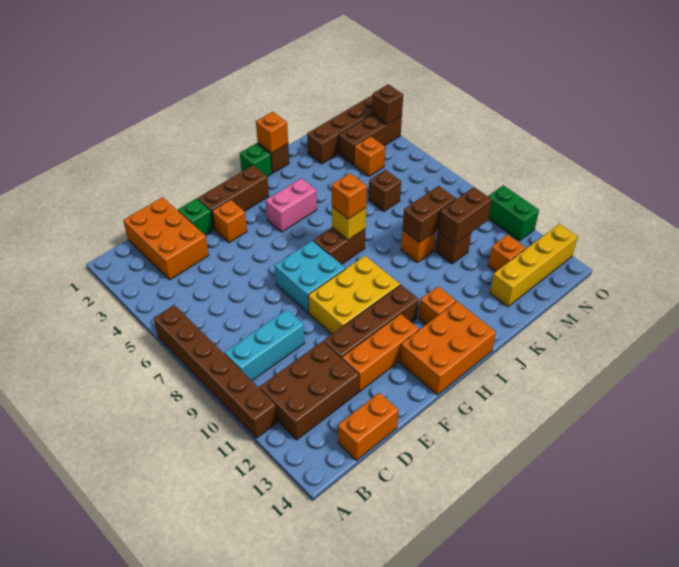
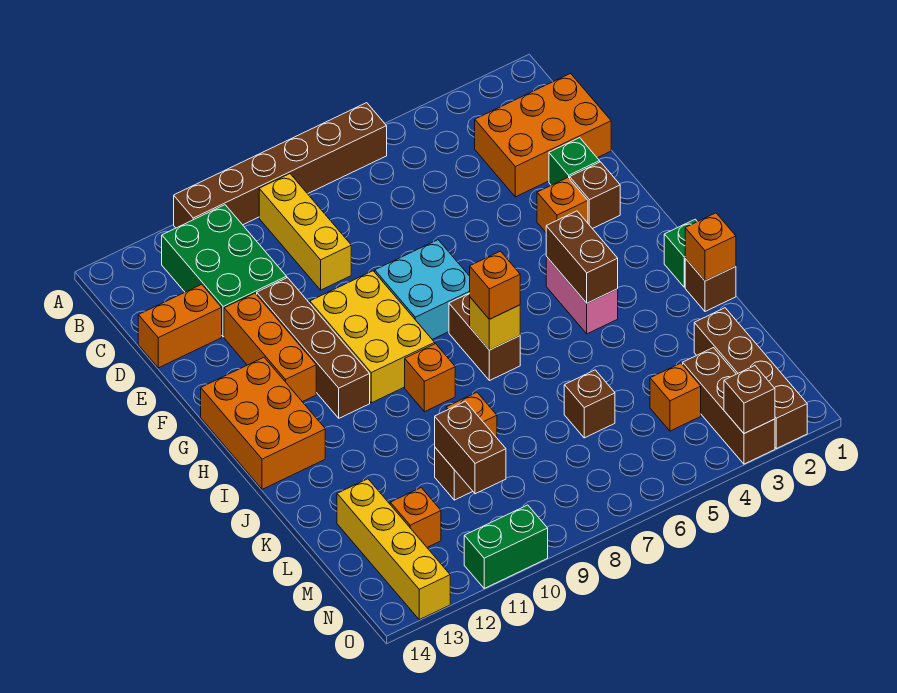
cyan 1x3 brick [224,310,305,381] -> yellow 1x3 brick [259,174,351,290]
brown 2x3 brick [259,341,359,440] -> green 2x3 brick [162,205,287,337]
orange 1x2 brick [338,393,399,460] -> orange 1x2 brick turned to [138,284,222,368]
brown 1x3 brick [197,165,269,230] -> brown 1x1 brick [570,162,620,229]
orange 1x1 brick [419,286,456,324] -> orange 1x1 brick moved to [405,344,455,412]
brown 1x2 brick [402,186,456,243] -> brown 1x2 brick moved to [546,211,618,303]

